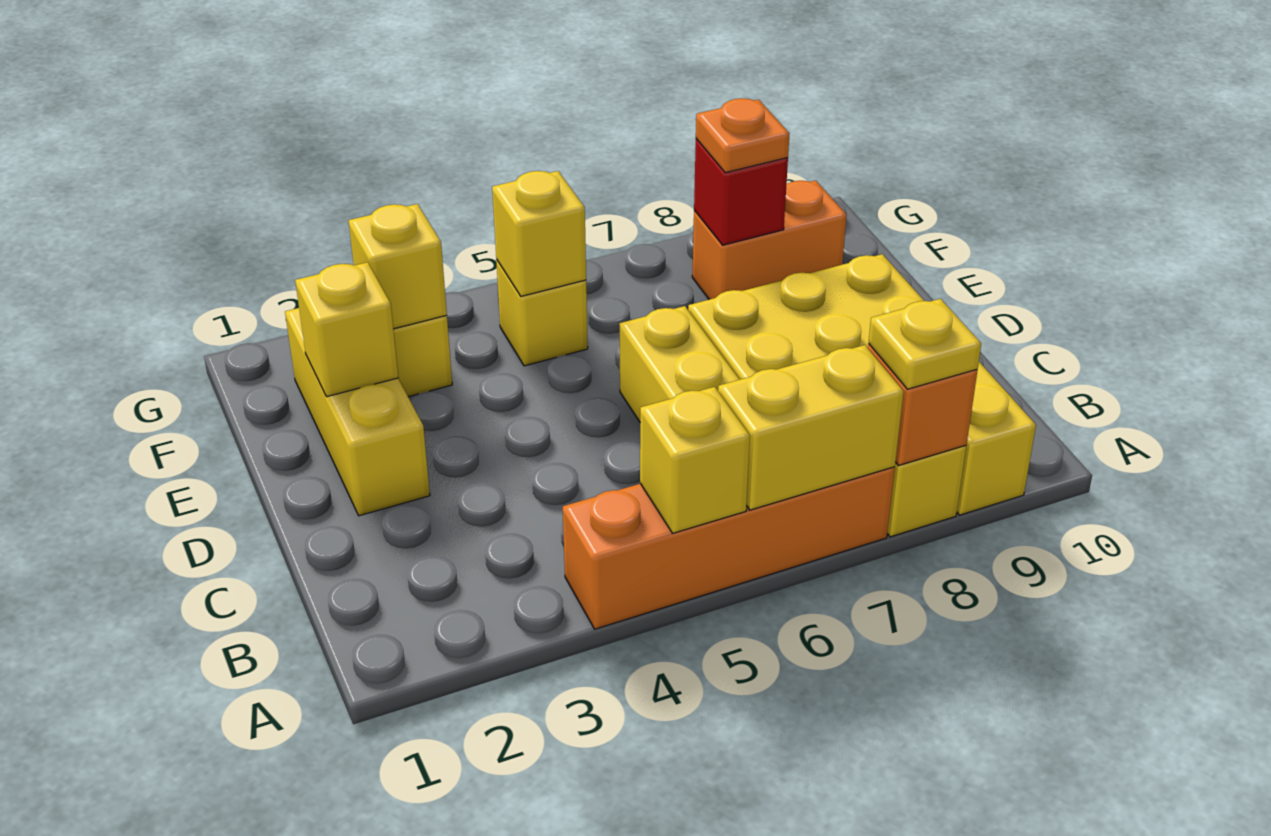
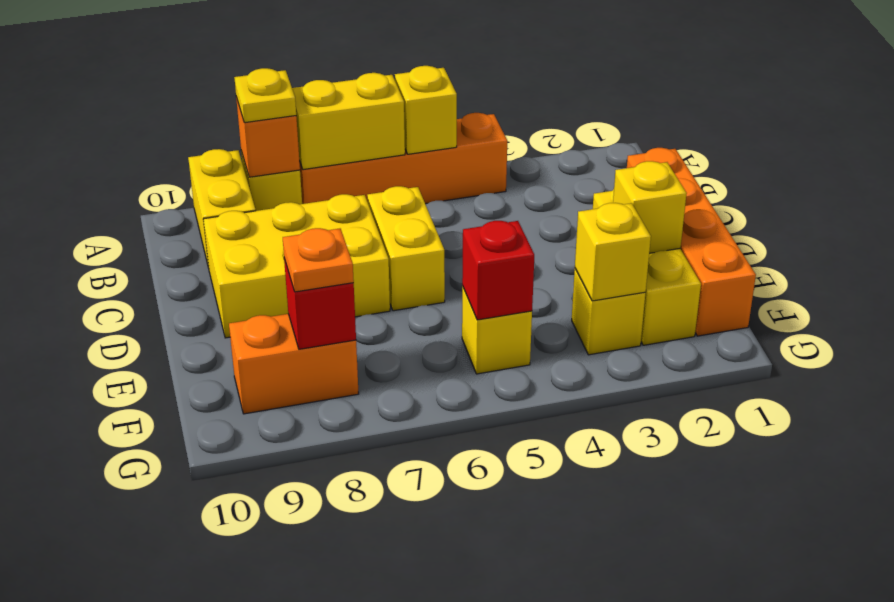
none -> orange 1x4 brick [627,148,756,336]
yellow 1x1 brick [492,171,586,296] -> red 1x1 brick [462,221,534,320]

